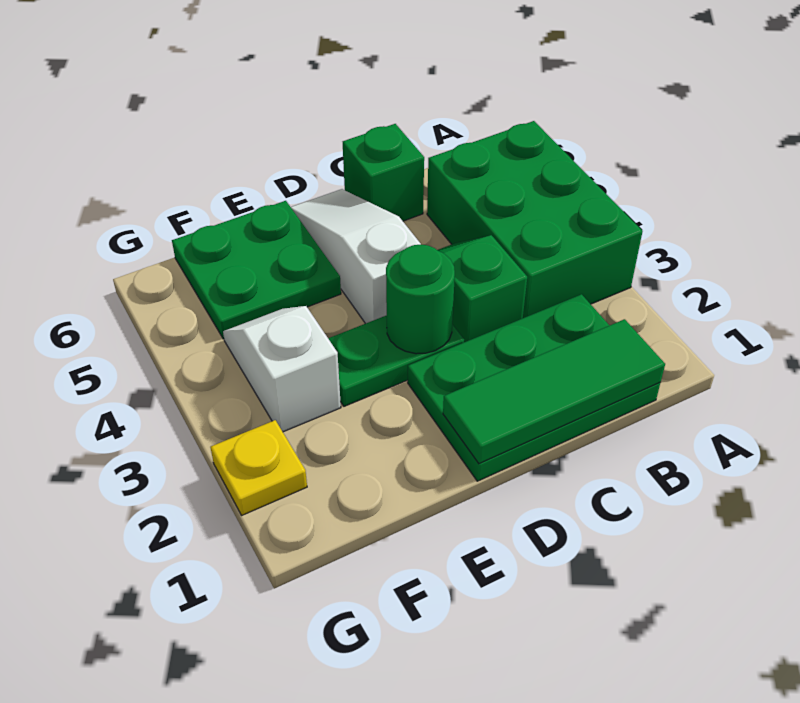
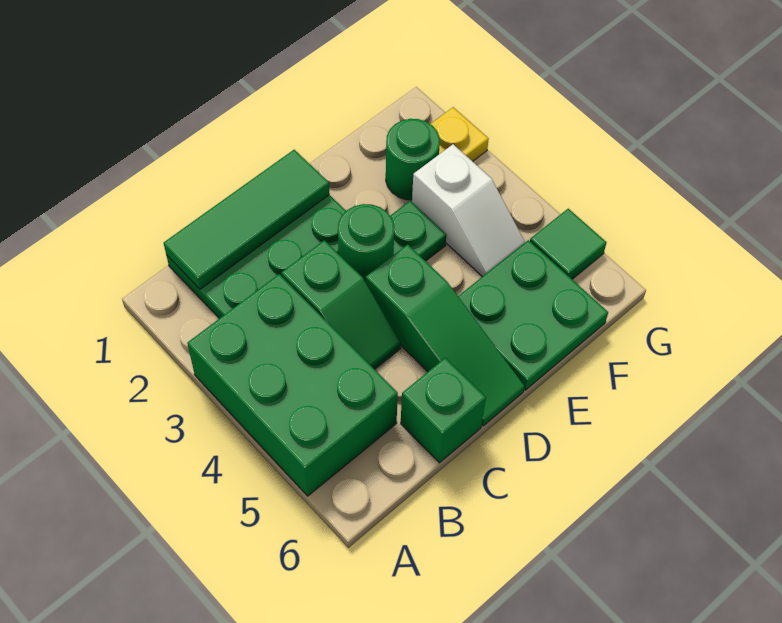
white 1x3 slope [291,189,421,324] -> green 1x3 slope [366,244,525,426]
none -> green 1x1 round brick [386,119,440,200]
none -> green 1x1 tile [530,209,607,279]

